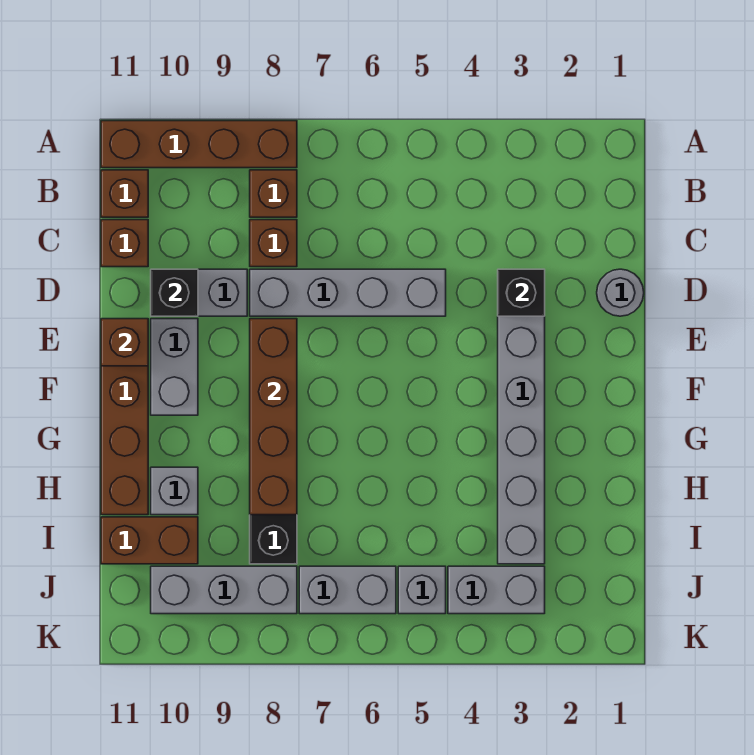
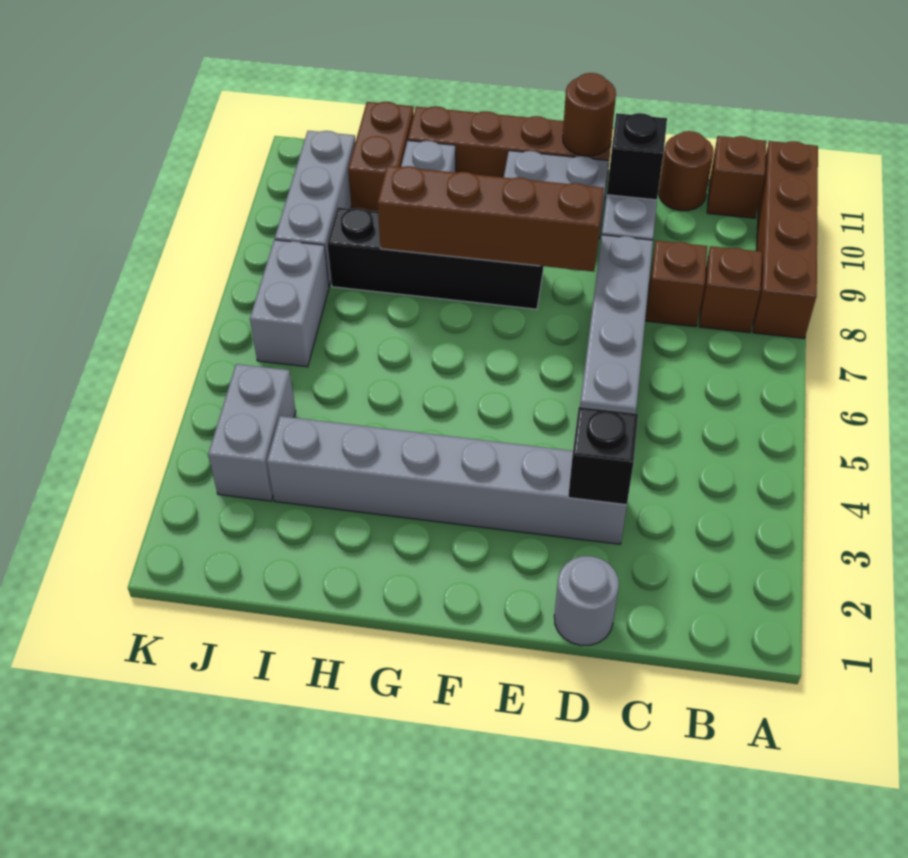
brown 1x1 brick [101,220,148,267] -> brown 1x1 round brick [658,131,714,211]
brown 1x1 brick [101,319,148,366] -> brown 1x1 round brick [563,73,616,156]
grey 1x1 brick [398,566,446,614] -> none

